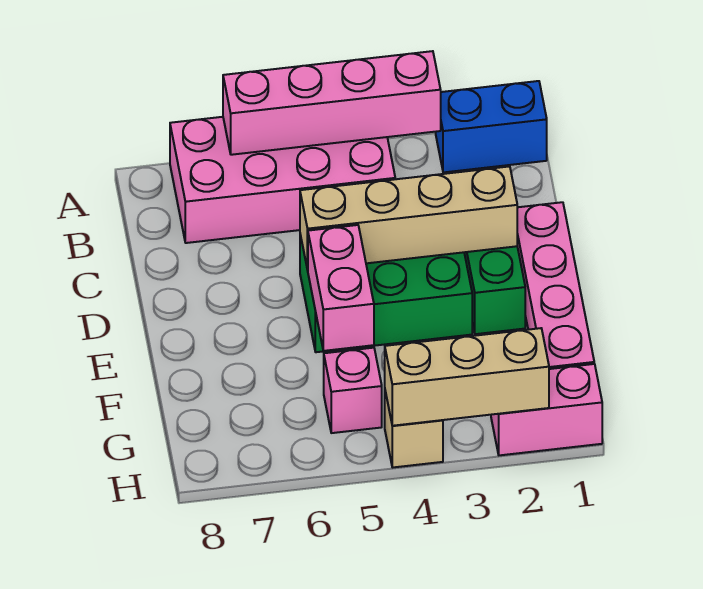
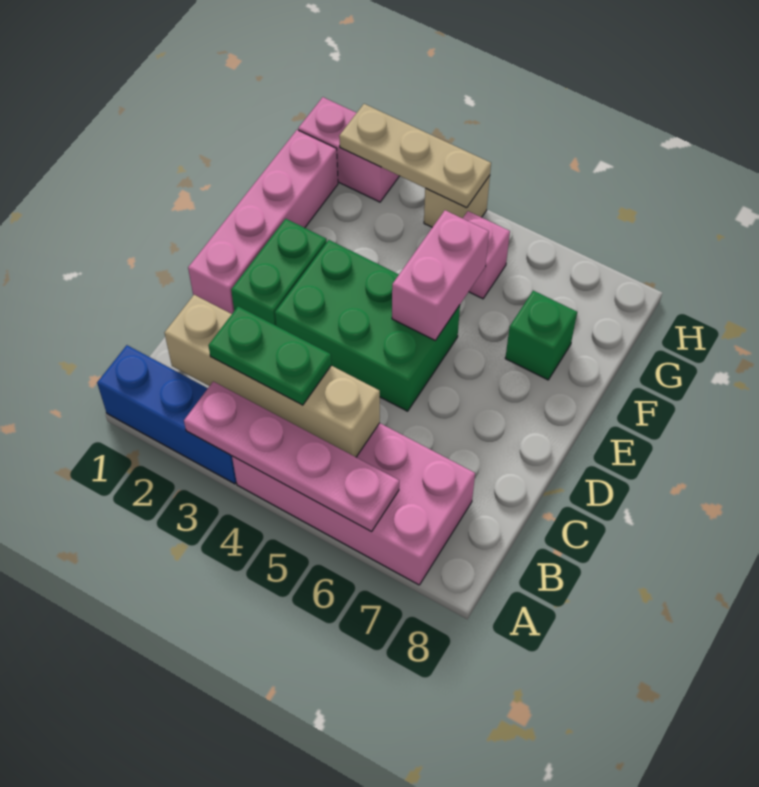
blue 1x2 brick [436,81,547,172] -> blue 1x3 brick [97,345,236,484]
pink 1x4 brick [223,51,441,155] -> pink 1x4 plate [184,382,399,532]
none -> green 1x2 plate [208,306,331,405]
tan 1x4 brick [300,166,517,270] -> tan 1x4 brick moved to [165,295,380,457]
none -> green 1x1 brick [505,291,577,380]
tan 1x3 brick [385,328,549,426] -> tan 1x3 plate [339,104,491,208]

